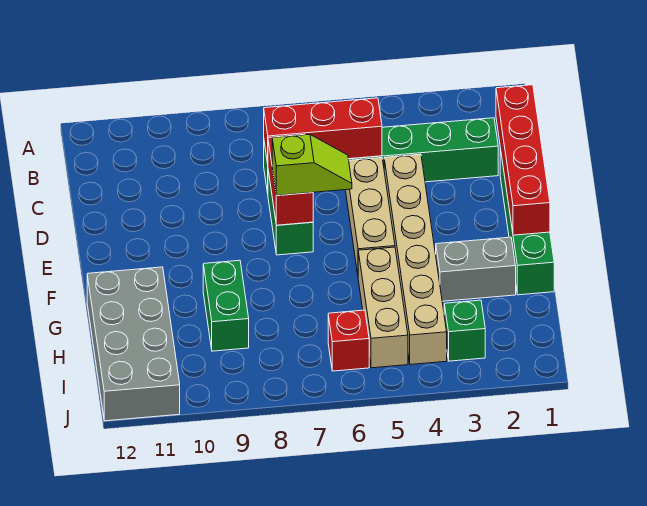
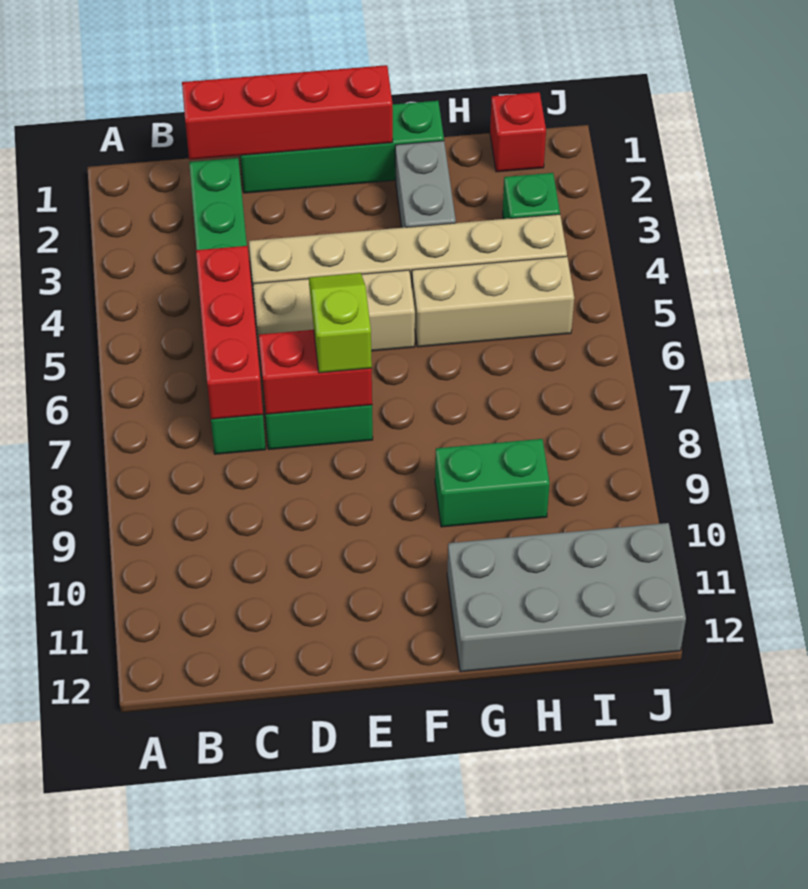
red 1x1 brick [328,310,369,371] -> red 1x1 brick moved to [490,92,546,172]

